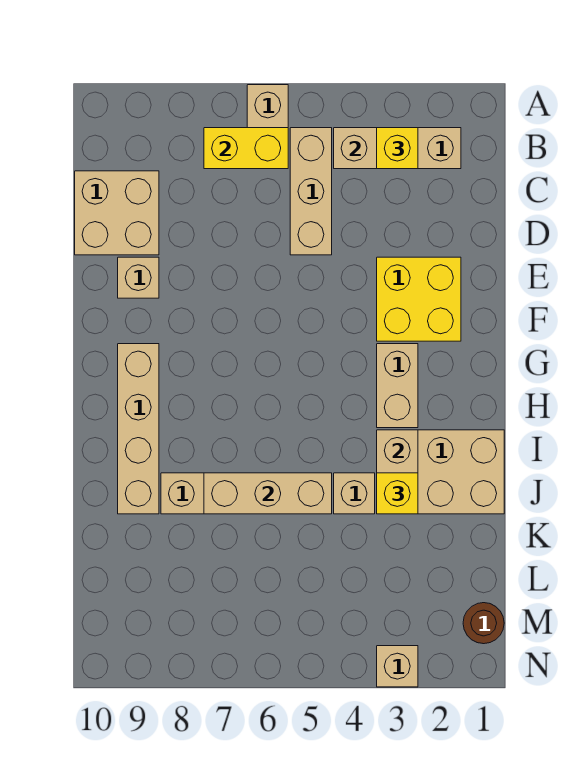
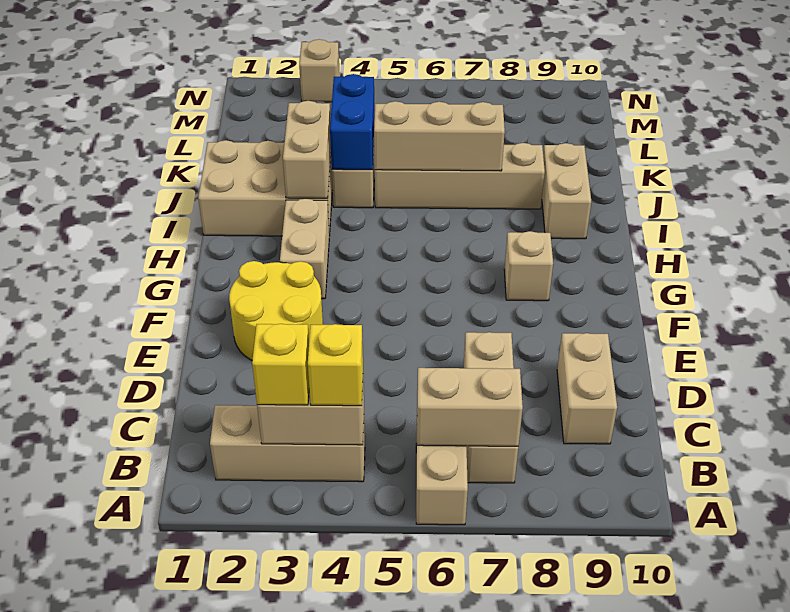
tan 1x3 brick [290,128,332,255] -> tan 1x3 brick moved to [464,332,518,483]
yellow 1x2 brick [204,128,288,169] -> tan 1x2 brick [417,368,523,446]
tan 2x2 brick [75,171,159,255] -> tan 1x2 brick [557,333,617,444]
yellow 2x2 brick [377,257,461,341] -> yellow 2x2 round brick [229,261,323,360]
tan 1x1 brick [118,257,159,298] -> tan 1x1 brick moved to [504,231,553,301]
tan 1x4 brick [118,344,159,514] -> tan 1x2 brick [542,143,591,239]
yellow 1x1 brick [377,473,418,514] -> yellow 1x1 brick moved to [308,324,363,406]
none -> blue 1x2 brick [330,74,375,170]
brown 1x1 round brick [463,603,504,644] -> none

